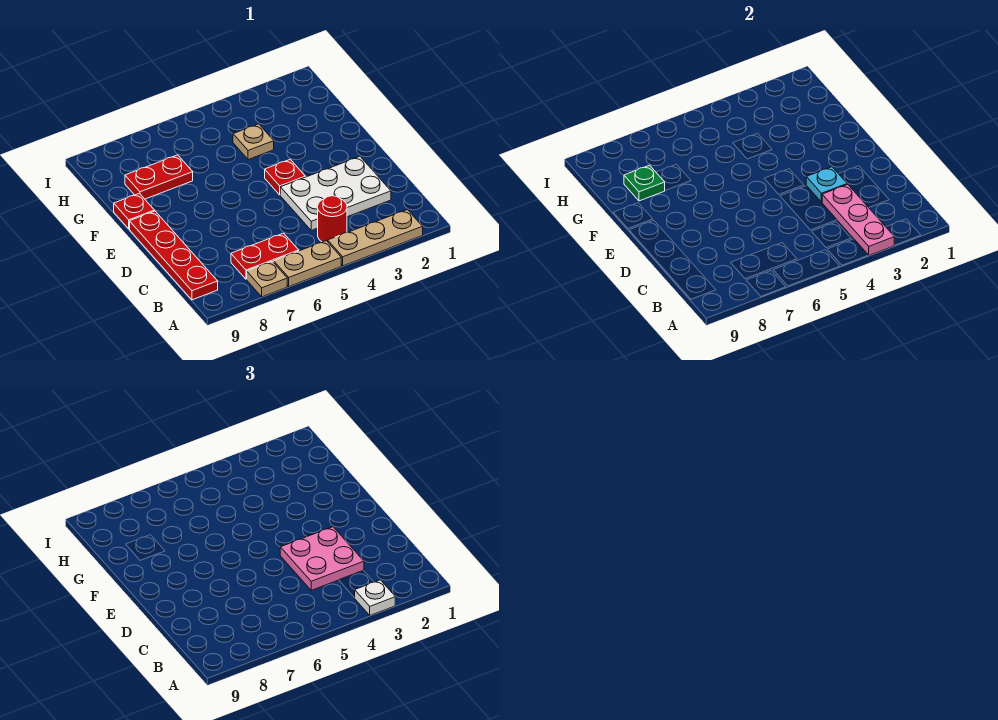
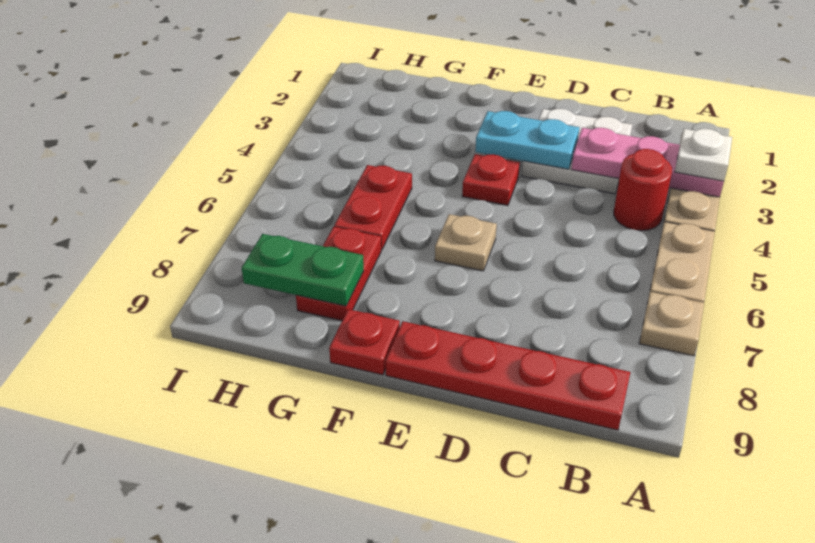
red 1x2 plate [231,233,299,279] -> red 1x2 plate moved to [334,165,412,250]
white 2x3 plate [280,157,391,230] -> white 2x2 plate [521,109,632,194]
pink 2x2 plate [280,527,364,590] -> none
cyan 1x1 plate [806,167,847,202] -> cyan 1x2 plate [475,111,580,169]
tan 1x1 plate [233,124,274,160] -> tan 1x1 plate moved to [435,214,497,271]
green 1x1 plate [624,165,665,201] -> green 1x2 plate [242,234,364,306]

